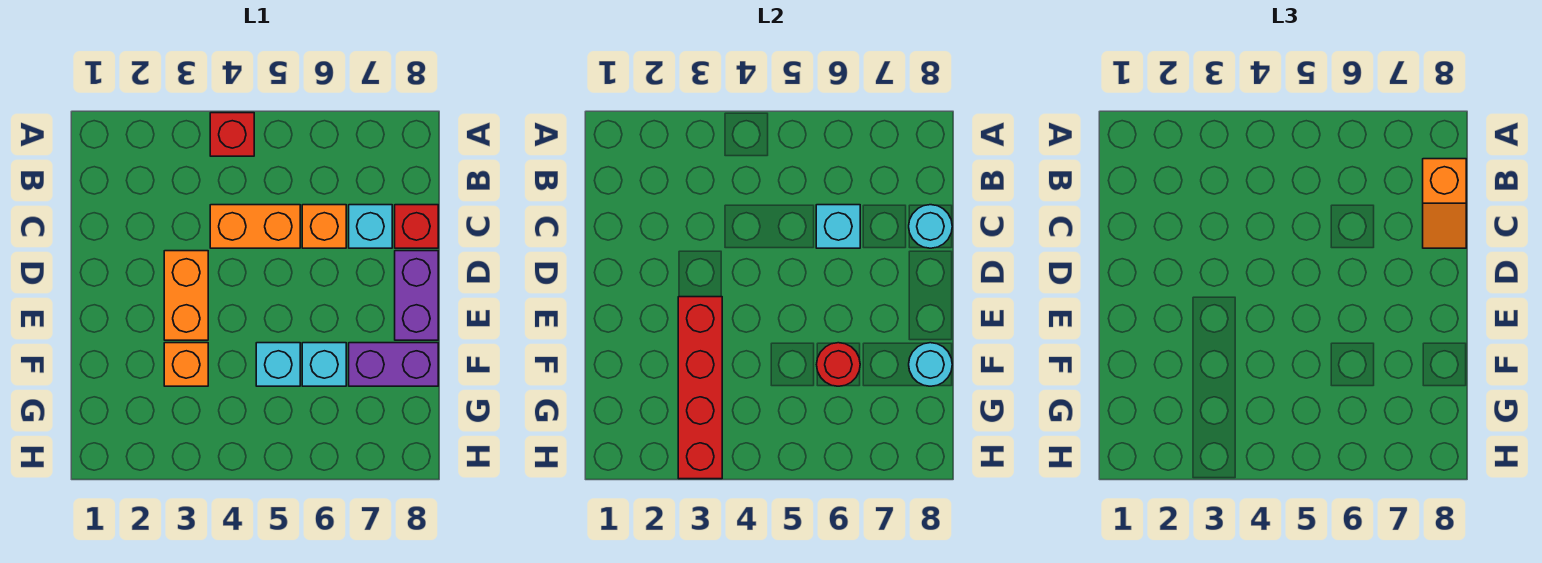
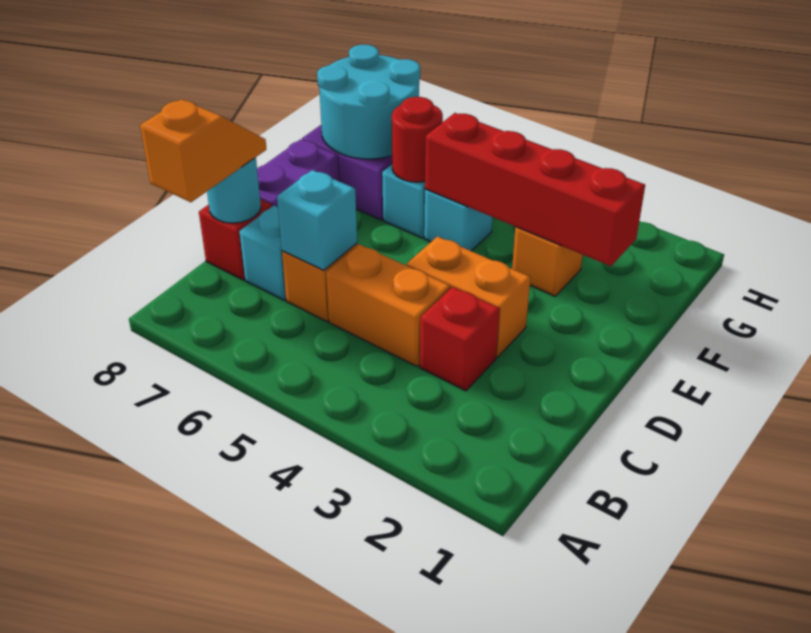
red 1x1 brick [210,113,254,156] -> red 1x1 brick moved to [420,287,500,391]
orange 1x2 brick [164,251,208,340] -> orange 1x2 brick turned to [407,236,531,357]
red 1x4 brick [678,297,722,479] -> red 1x4 brick turned to [425,113,645,266]
cyan 1x1 round brick [909,343,952,386] -> cyan 2x2 round brick [317,45,420,159]

